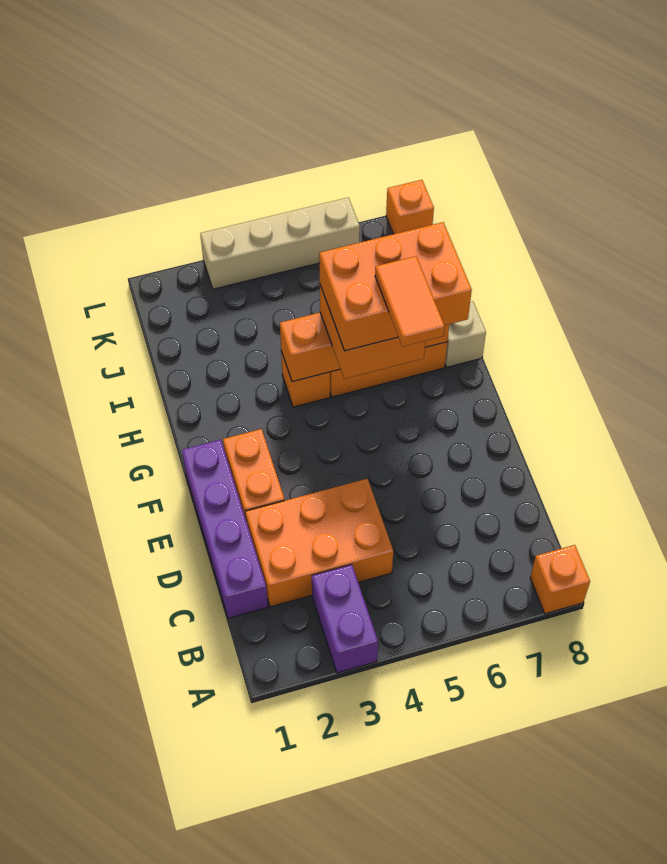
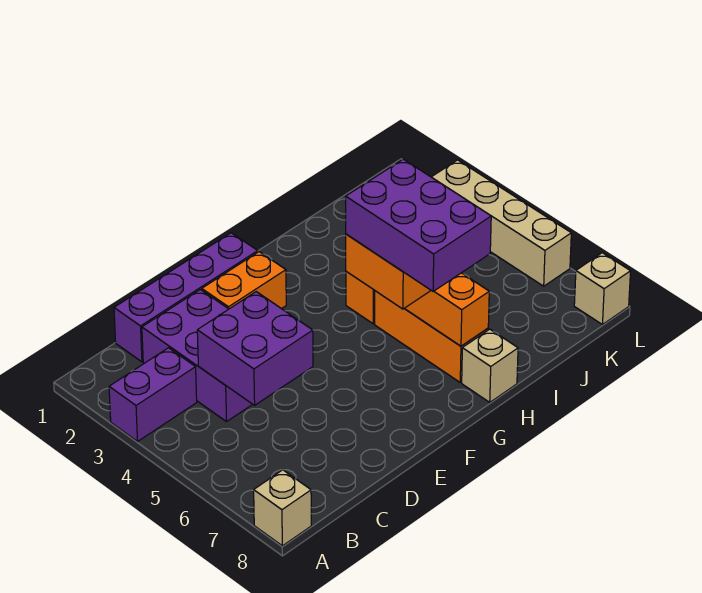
orange 1x1 brick [530,545,590,614] -> tan 1x1 brick [254,470,311,546]
orange 2x3 brick [245,479,393,607] -> purple 2x3 brick [142,290,252,422]
none -> purple 2x2 brick [197,292,313,405]
orange 1x2 tile [375,256,445,347] -> none
orange 2x3 brick [319,222,472,351] -> purple 2x3 brick [346,159,491,291]
orange 1x1 brick [386,180,434,234] -> tan 1x1 brick [574,253,631,325]

